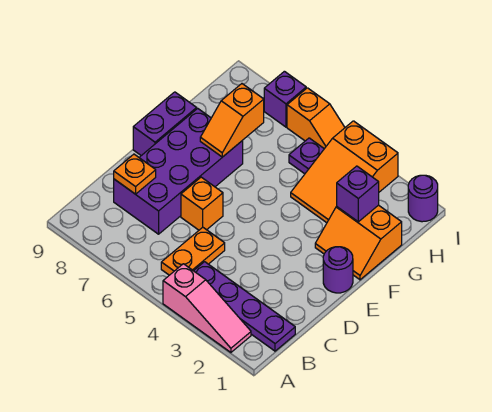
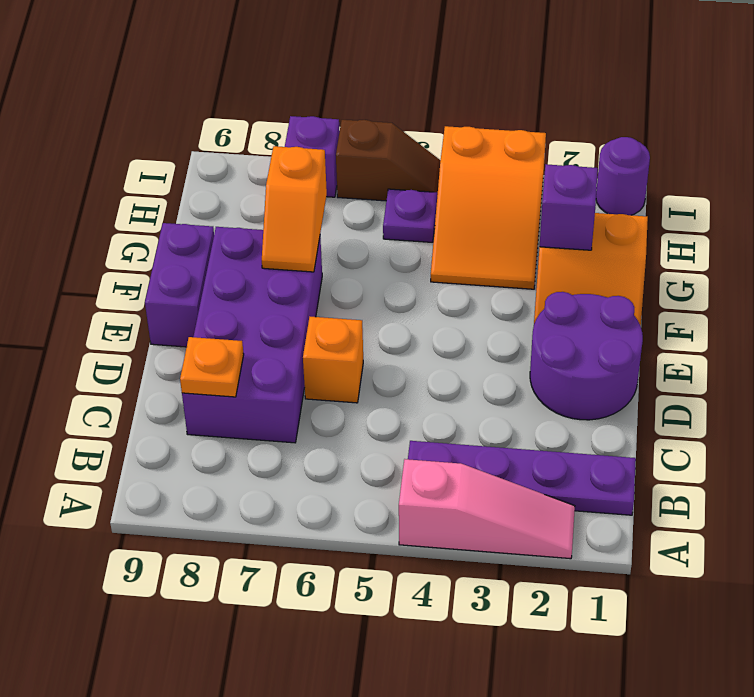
orange 1x2 plate [161,227,225,275] -> none
purple 1x1 round brick [323,247,353,293] -> purple 2x2 round brick [530,292,643,420]
orange 1x2 slope [287,88,345,149] -> brown 1x2 slope [336,120,441,201]

